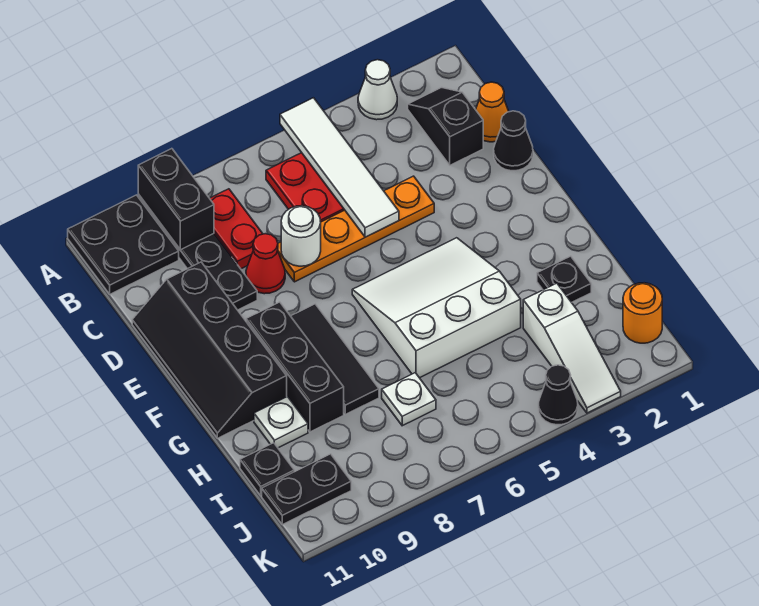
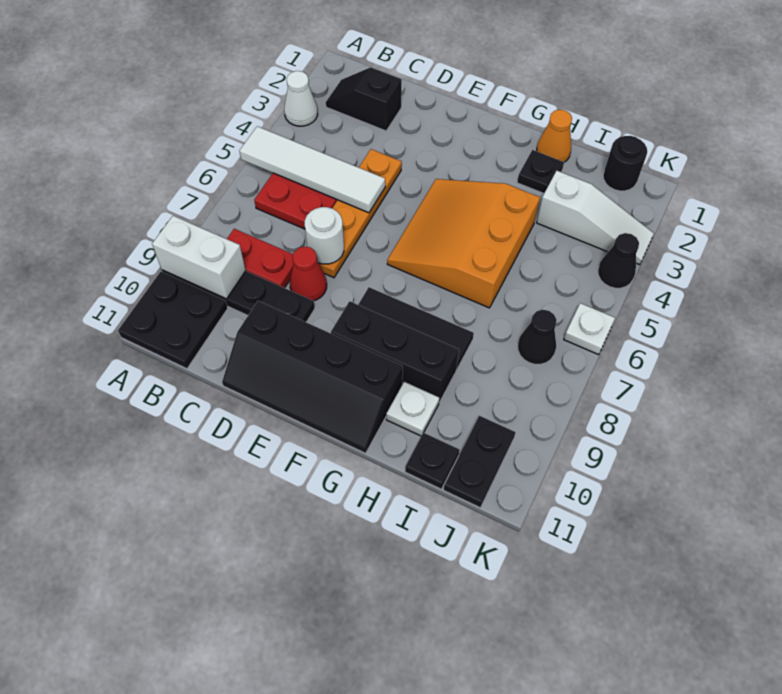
black 1x2 brick [138,149,214,250] -> white 1x2 brick [152,216,246,299]
orange 1x1 cone [476,82,509,142] -> orange 1x1 cone moved to [537,110,572,162]
black 1x1 cone [494,111,533,171] -> black 1x1 cone moved to [518,310,557,364]
white 3x3 slope [352,238,521,378] -> orange 3x3 slope [387,179,540,308]
white 1x1 plate [382,373,436,426] -> white 1x1 plate moved to [564,303,615,355]
orange 1x1 round brick [623,283,662,343] -> black 1x1 round brick [603,136,647,191]

